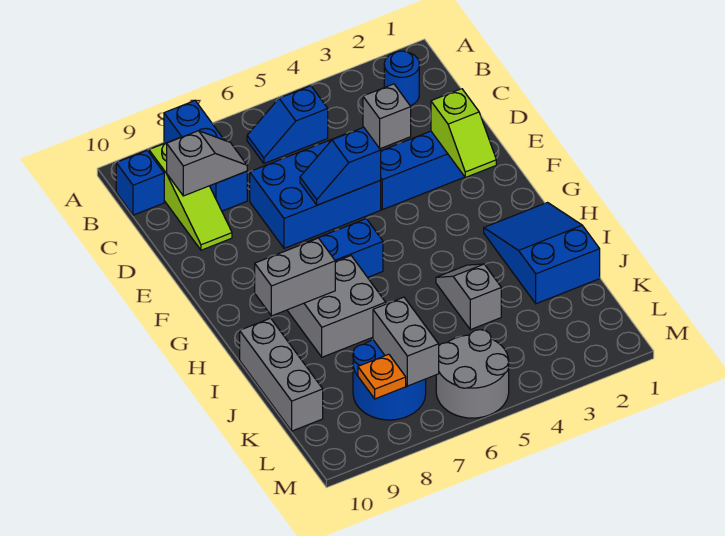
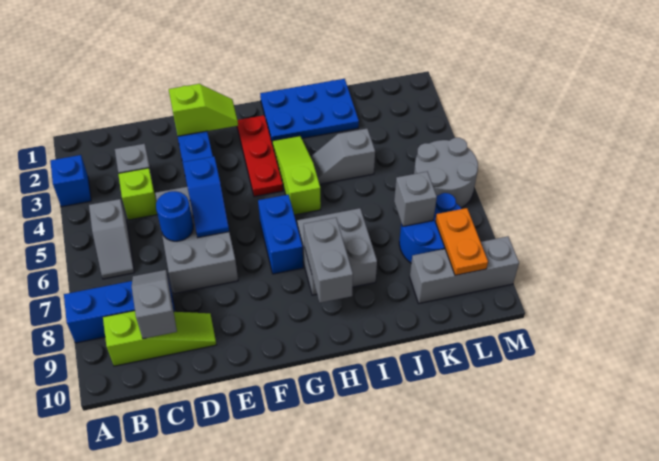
blue 1x1 round brick [384,51,419,106] -> blue 1x1 round brick moved to [156,191,193,241]
blue 1x2 slope [247,86,328,163] -> grey 1x2 slope [89,199,134,279]
blue 1x1 brick [116,150,164,215] -> blue 1x1 brick moved to [50,155,91,207]
none -> lime 1x1 brick [118,168,157,220]
blue 2x3 brick [250,134,381,248] -> grey 2x3 brick [155,187,238,294]
none -> red 1x3 plate [237,115,283,197]
blue 2x3 slope [484,203,600,304] -> blue 2x3 plate [260,79,359,142]
none -> lime 1x3 slope [272,136,321,215]
grey 1x3 brick [240,318,323,431] -> grey 1x3 brick moved to [410,236,519,303]
grey 1x2 brick [373,297,439,386] -> grey 1x1 brick [394,172,437,226]
orange 1x1 plate [358,354,406,399] -> orange 1x2 plate [435,208,488,275]

